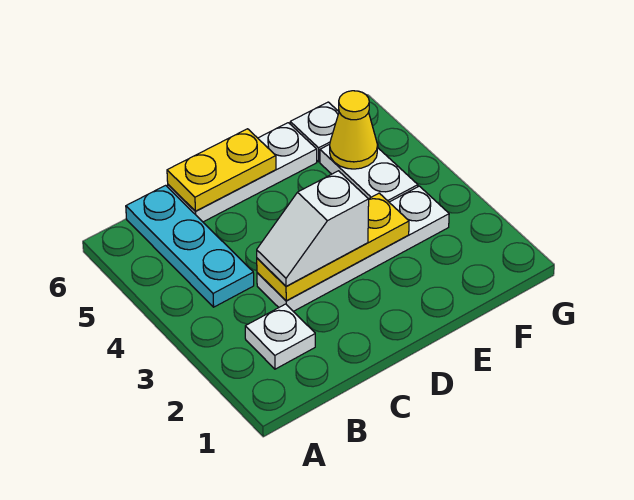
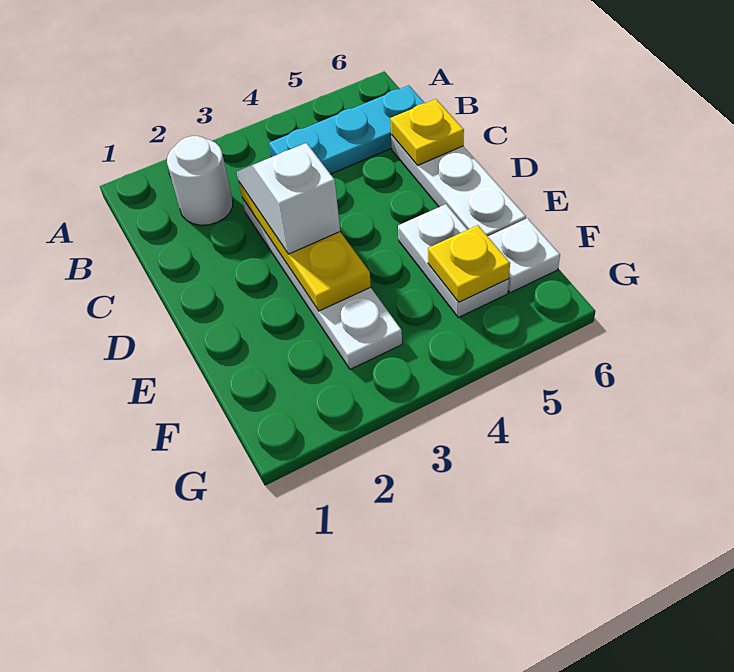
white 1x1 plate [245,304,315,369] -> white 1x1 round brick [167,136,233,225]
yellow 1x2 plate [167,129,276,211] -> yellow 1x1 plate [390,99,464,165]
white 1x2 plate [320,144,418,202] -> white 1x2 plate turned to [398,204,509,317]
yellow 1x1 cone [330,91,378,169] -> yellow 1x1 plate [428,225,510,302]

